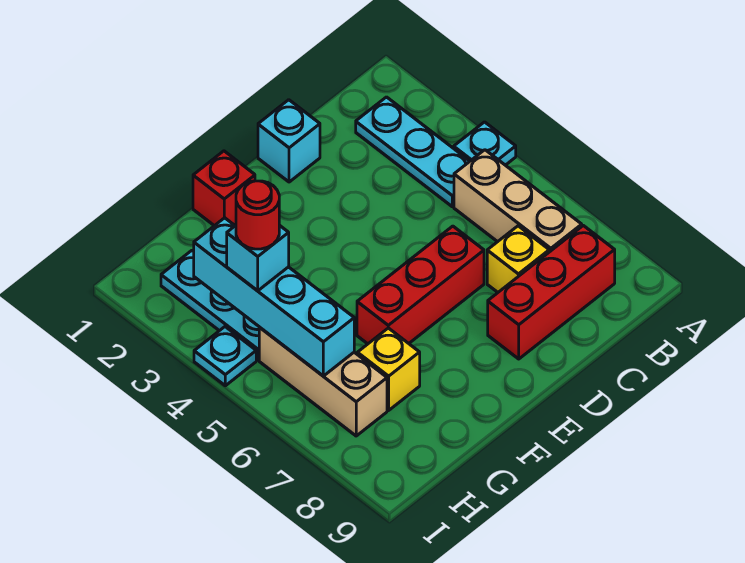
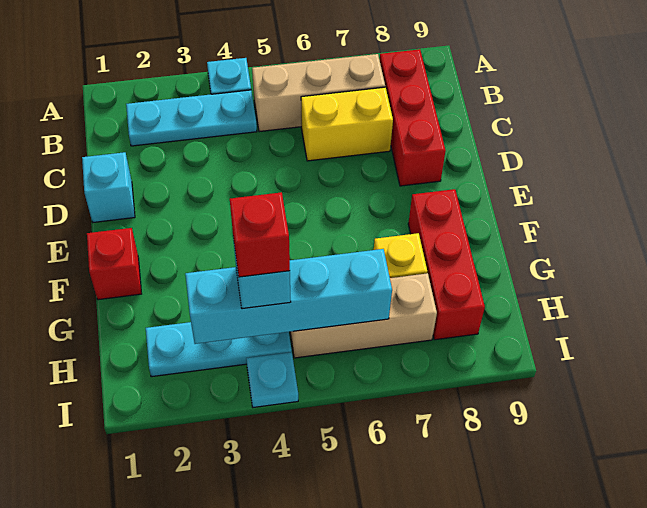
yellow 1x1 brick [487,226,549,292] -> yellow 1x2 brick [301,87,393,161]
red 1x3 brick [357,226,484,344] -> red 1x3 brick moved to [408,189,485,340]
red 1x1 round brick [236,181,279,249] -> red 1x1 brick [230,192,290,277]

